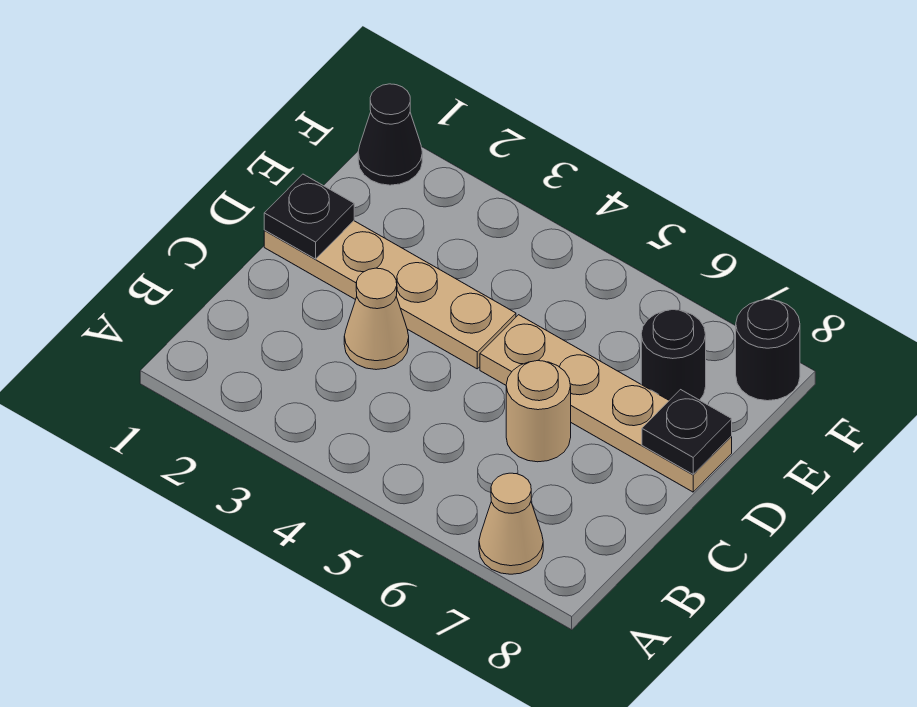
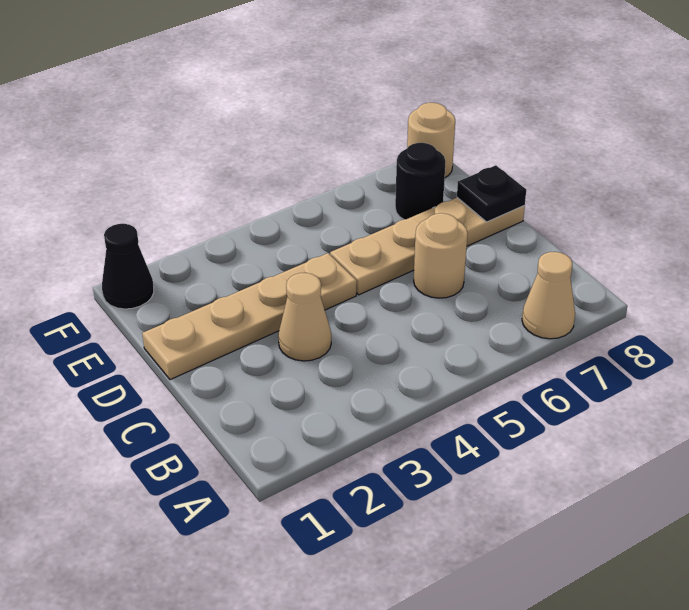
black 1x1 plate [264,174,354,259] -> none
black 1x1 round brick [736,299,800,401] -> tan 1x1 round brick [407,103,455,177]

